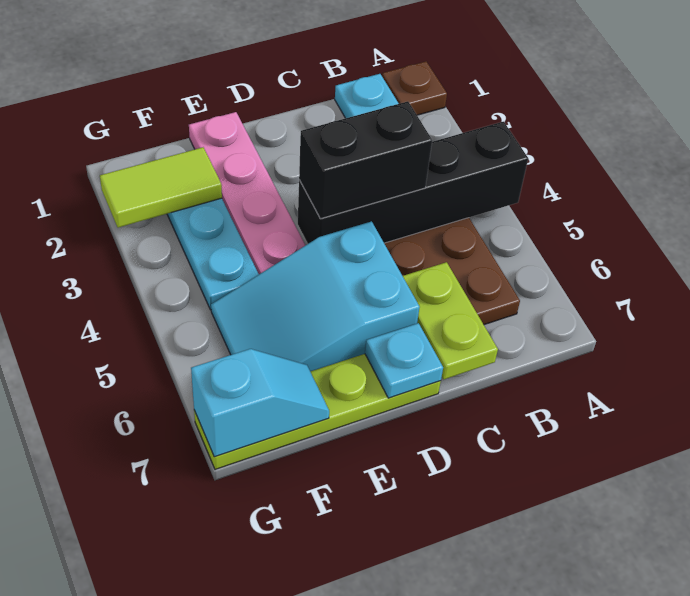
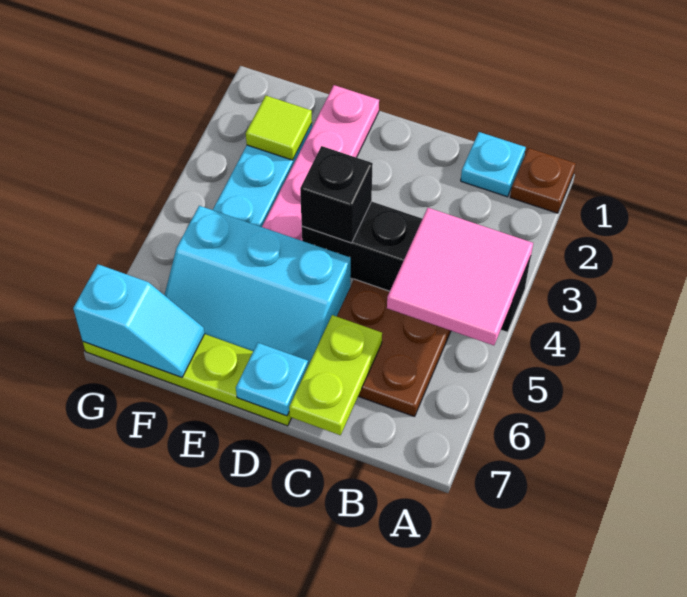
none -> pink 2x2 tile [387,208,533,345]
black 1x2 brick [299,101,432,219] -> black 1x1 brick [300,146,373,243]
cyan 2x3 slope [211,221,420,371] -> cyan 2x3 slope turned to [165,206,351,365]
lime 1x2 tile [100,147,222,228] -> lime 1x1 tile [246,96,312,160]

